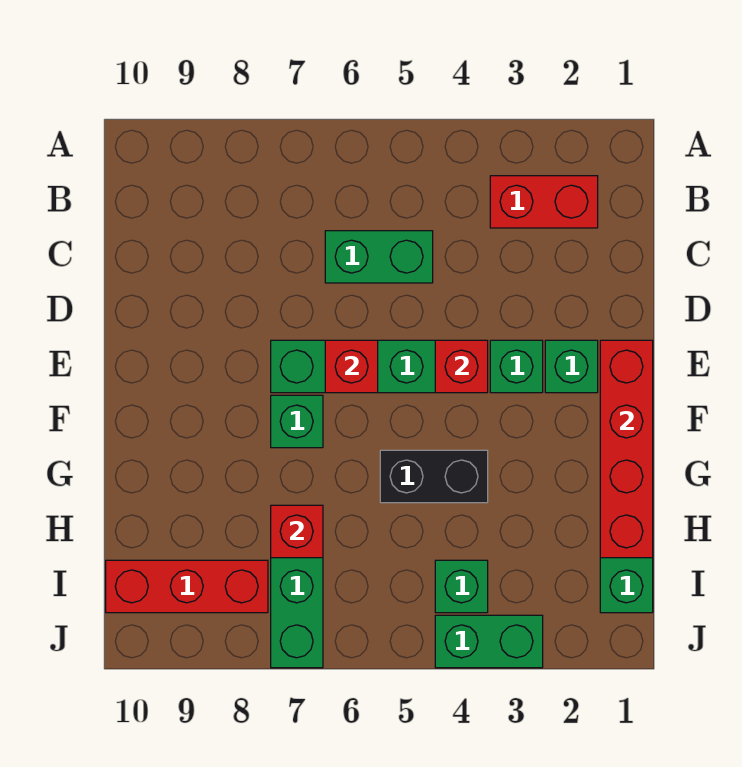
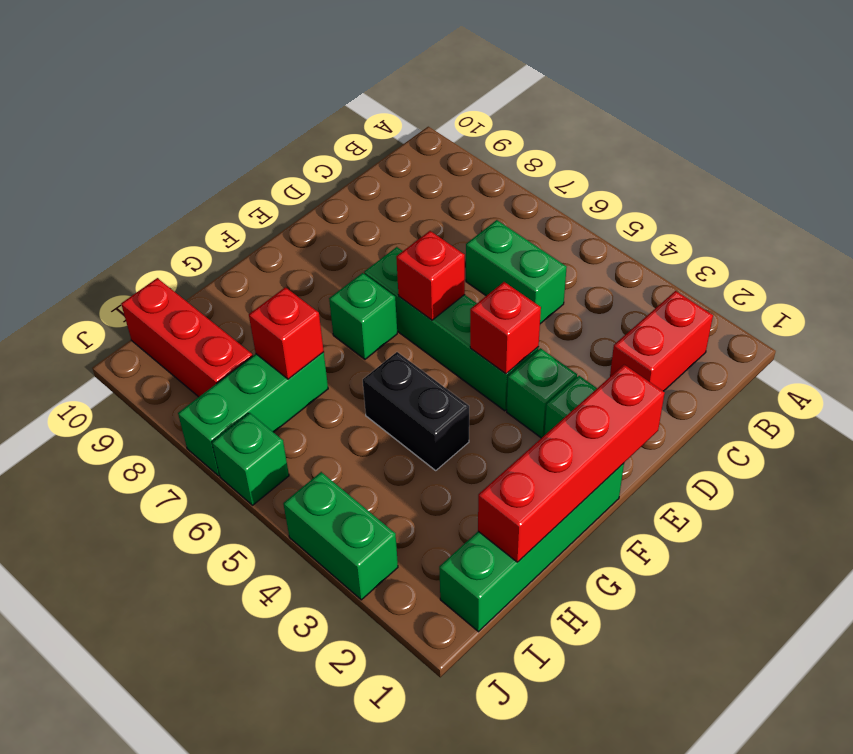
red 1x2 brick [490,176,598,228] -> red 1x2 brick turned to [610,291,713,391]
green 1x1 brick [435,560,488,613] -> green 1x1 brick moved to [212,413,289,505]

